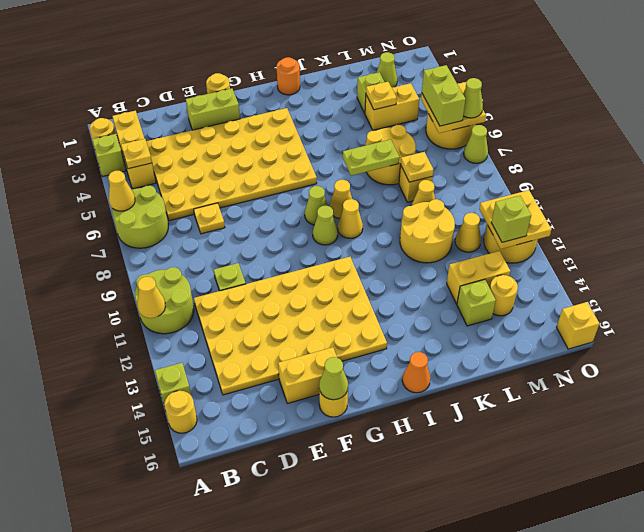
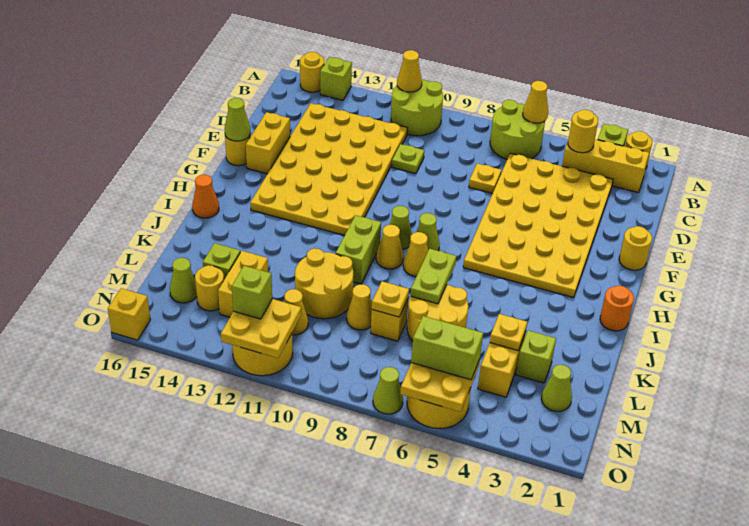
yellow 1x1 plate [121,139,152,169] -> yellow 1x1 round brick [568,110,598,153]
lime 1x2 brick [186,88,240,130] -> lime 1x2 brick moved to [336,215,381,284]
lime 1x1 cone [463,78,483,118] -> lime 1x1 cone moved to [170,258,197,303]

